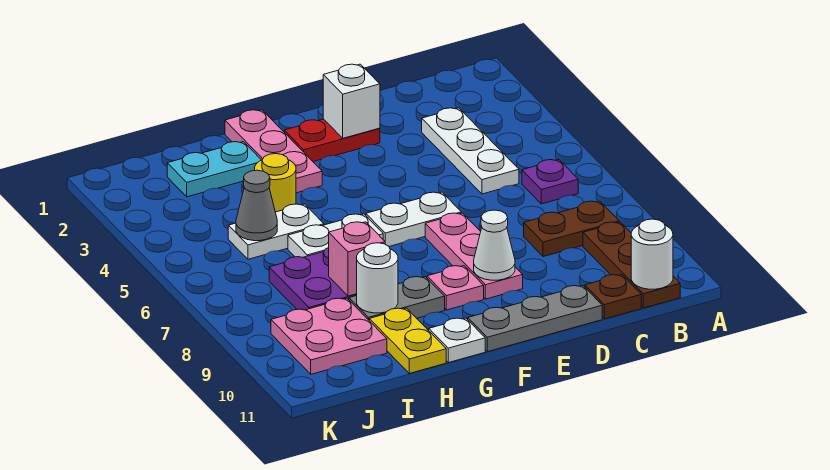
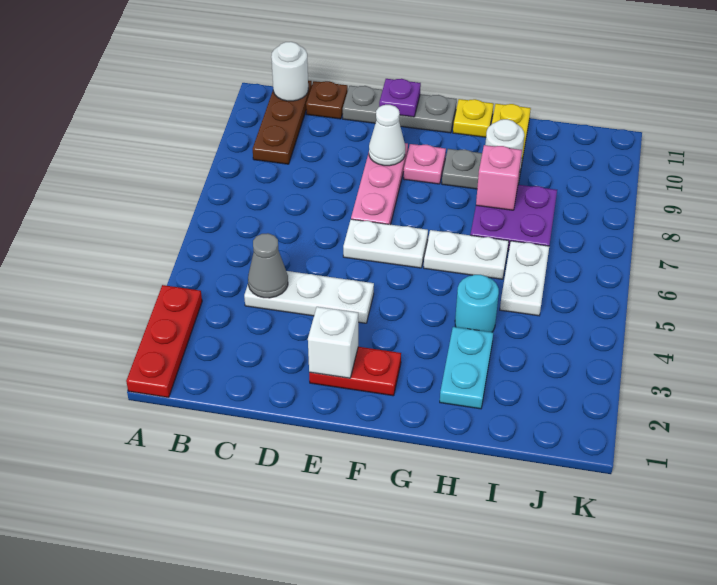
none -> red 1x3 plate [126,285,202,398]
purple 1x1 plate [522,160,578,204] -> purple 1x1 plate moved to [379,79,421,117]
brown 1x2 plate [524,201,619,257] -> none
white 1x3 plate [422,108,519,194] -> white 1x3 plate turned to [244,271,374,323]
pink 1x3 plate [225,110,322,193] -> none
white 1x1 plate [429,318,485,363] -> yellow 1x1 plate [453,99,494,137]
cyan 1x2 plate [167,142,261,197] -> cyan 1x2 plate turned to [440,327,493,409]
yellow 1x1 round brick [255,154,296,212] -> cyan 1x1 round brick [455,275,499,332]
white 1x2 plate [228,204,324,259] -> white 1x2 plate turned to [500,241,549,316]
grey 1x1 cone [236,170,277,241] -> grey 1x1 cone moved to [248,233,288,298]
pink 2x2 plate [271,298,387,374] -> none

